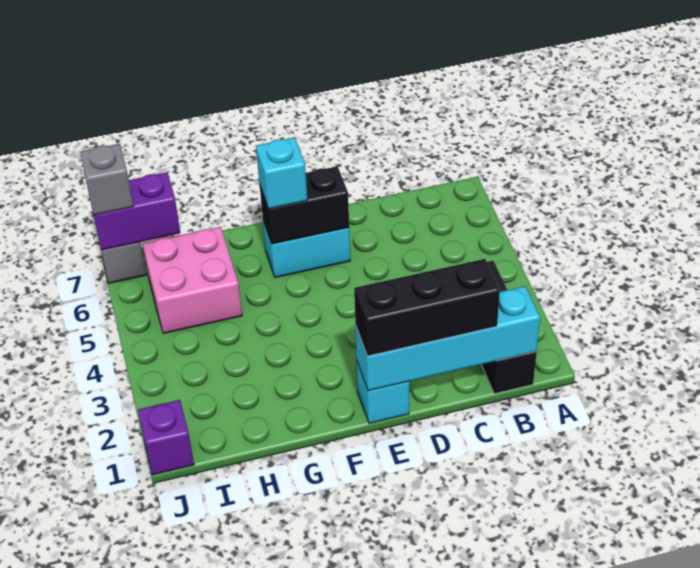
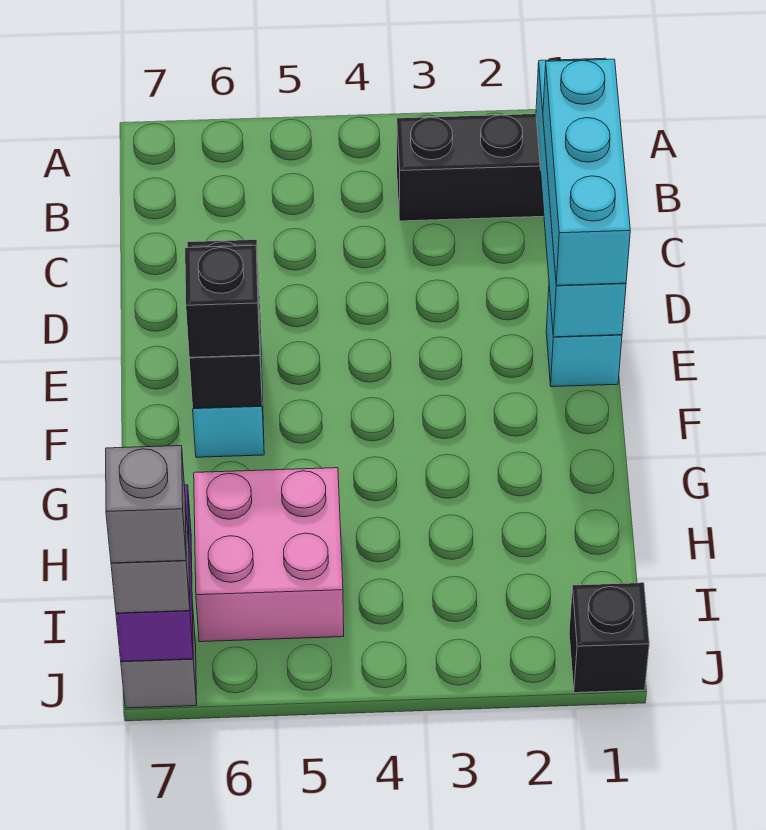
black 1x3 brick [354,259,500,356] -> cyan 1x3 brick [543,59,630,286]
cyan 1x1 brick [256,138,307,209] -> black 1x1 brick [185,245,260,357]
purple 1x1 brick [138,400,194,475] -> black 1x1 brick [569,583,649,693]
none -> grey 1x1 brick [106,446,186,563]

